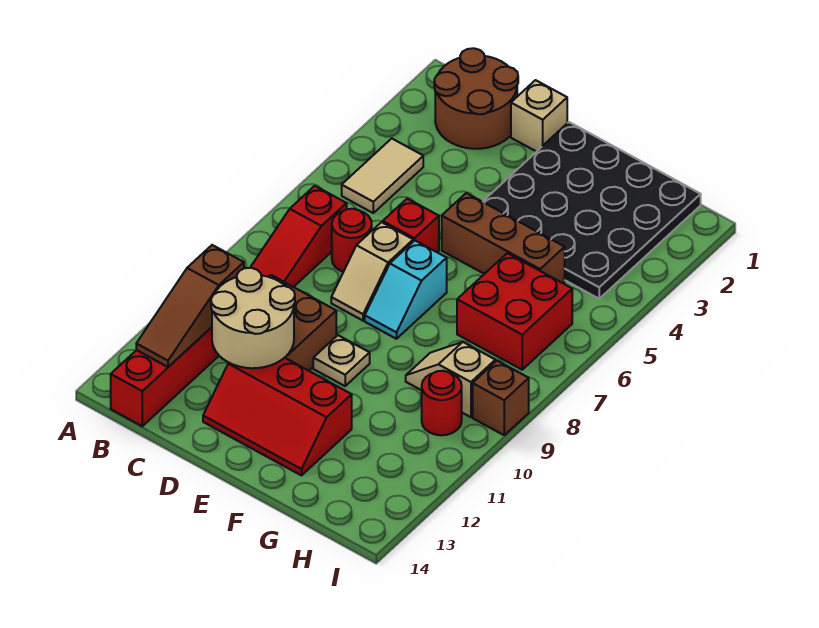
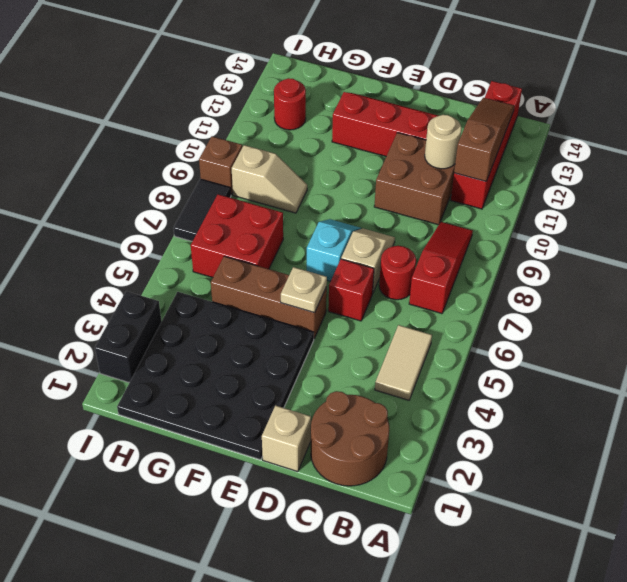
tan 2x2 round brick [211,268,295,368] -> tan 1x1 round brick [425,115,462,169]
tan 1x1 plate [313,335,370,386] -> tan 1x1 plate moved to [281,267,327,313]
red 1x1 round brick [422,371,462,435] -> red 1x1 round brick moved to [274,78,306,130]
none -> black 1x2 brick [95,291,162,383]
none -> black 1x2 tile [173,179,231,241]

